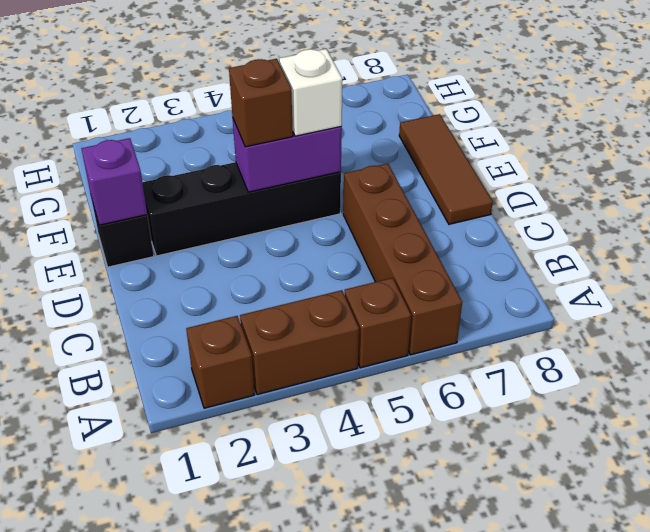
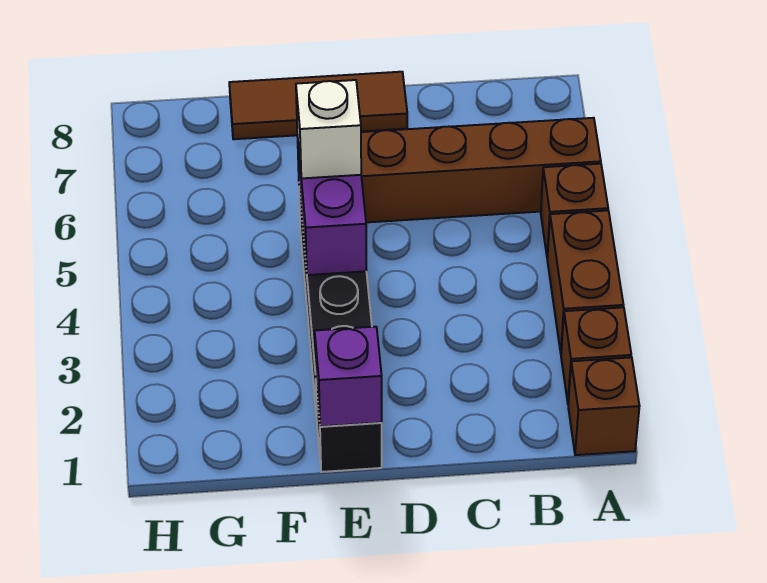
brown 1x1 brick [229,59,293,147] -> brown 1x1 brick moved to [568,357,640,455]

